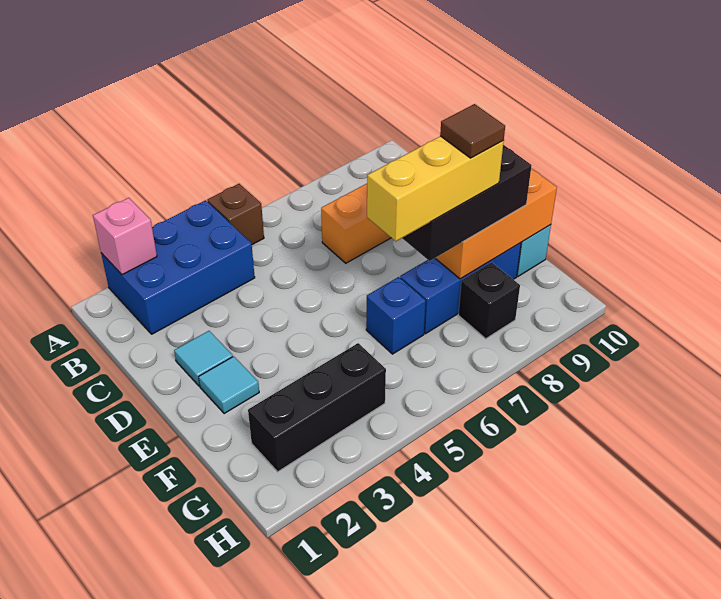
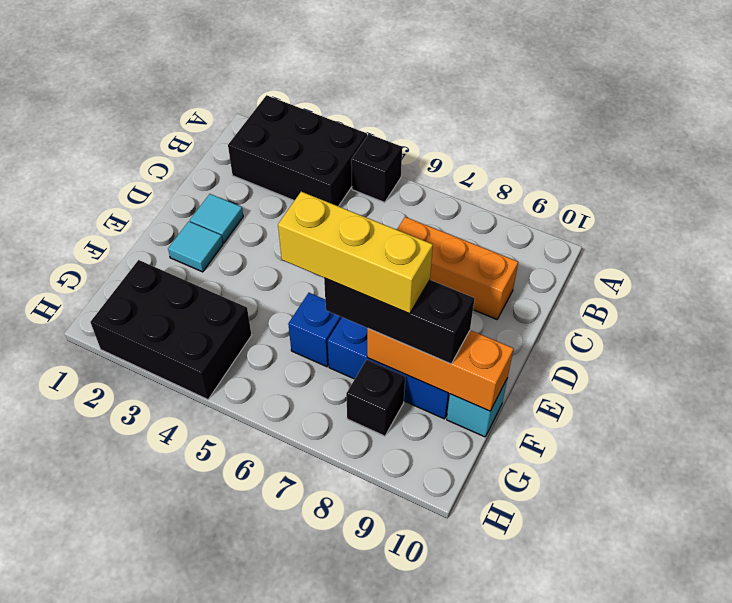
blue 2x3 brick [101,200,255,334] -> black 2x3 brick [228,95,367,206]
pink 1x1 brick [93,198,157,275] -> none
brown 1x1 brick [207,184,264,245] -> black 1x1 brick [351,134,402,202]
brown 1x1 tile [440,104,505,158] -> none
black 1x3 brick [248,343,386,472] -> black 2x3 brick [90,260,252,400]

